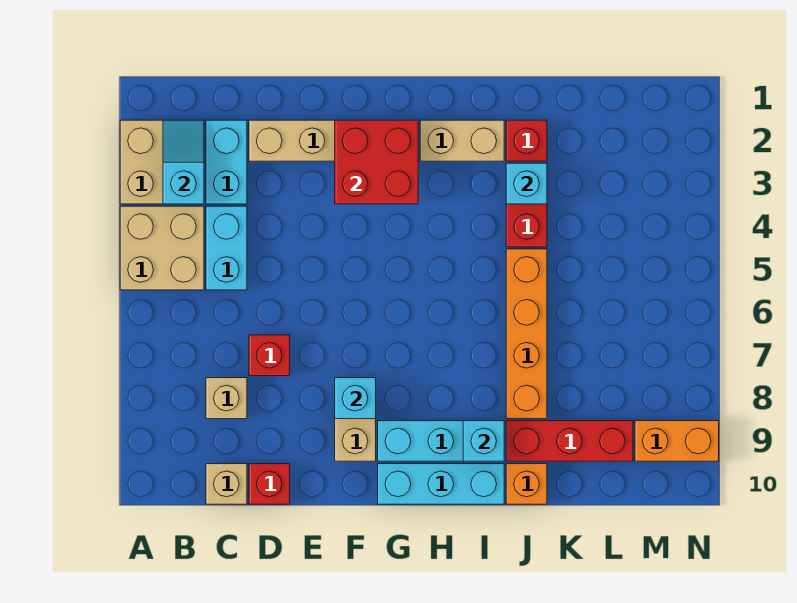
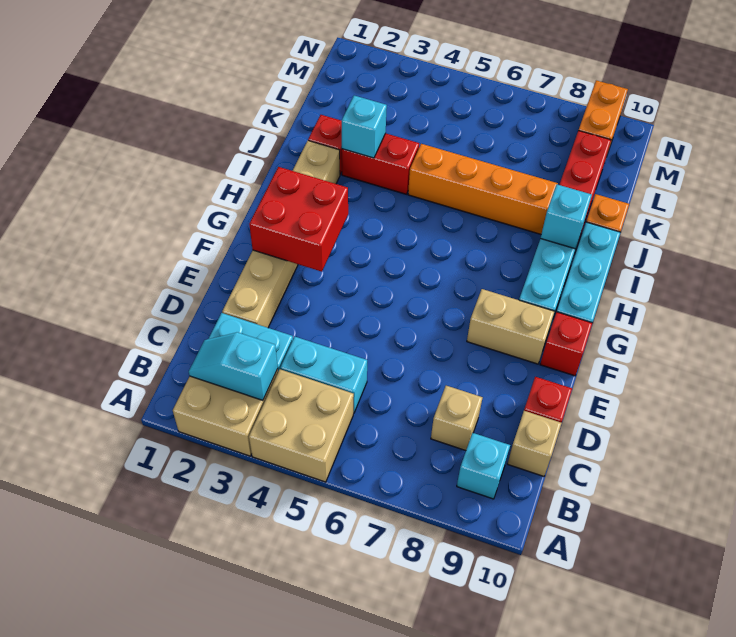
red 1x1 brick [249,335,290,376] -> red 1x1 brick moved to [540,312,593,376]
cyan 1x1 brick [335,378,376,419] -> cyan 1x1 brick moved to [457,433,510,499]

